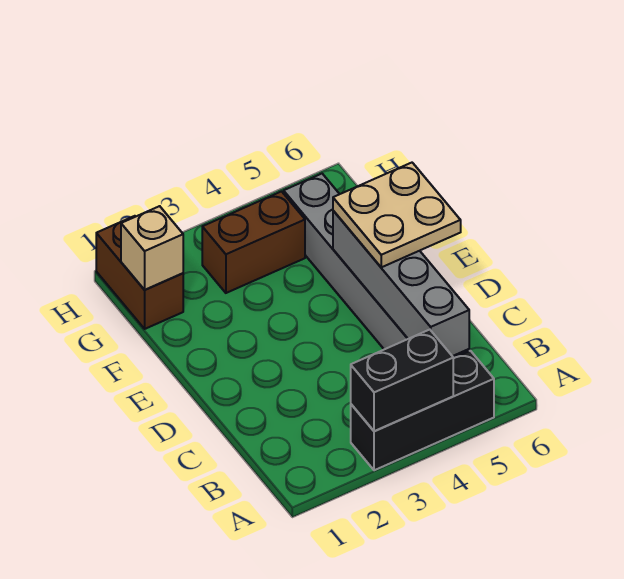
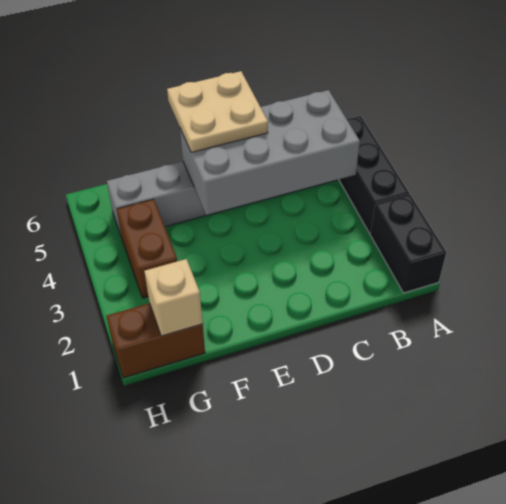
black 1x2 brick [351,330,453,431] -> black 1x2 brick moved to [370,194,446,293]
grey 1x4 brick [333,211,469,356] -> grey 2x4 brick [180,90,360,215]

